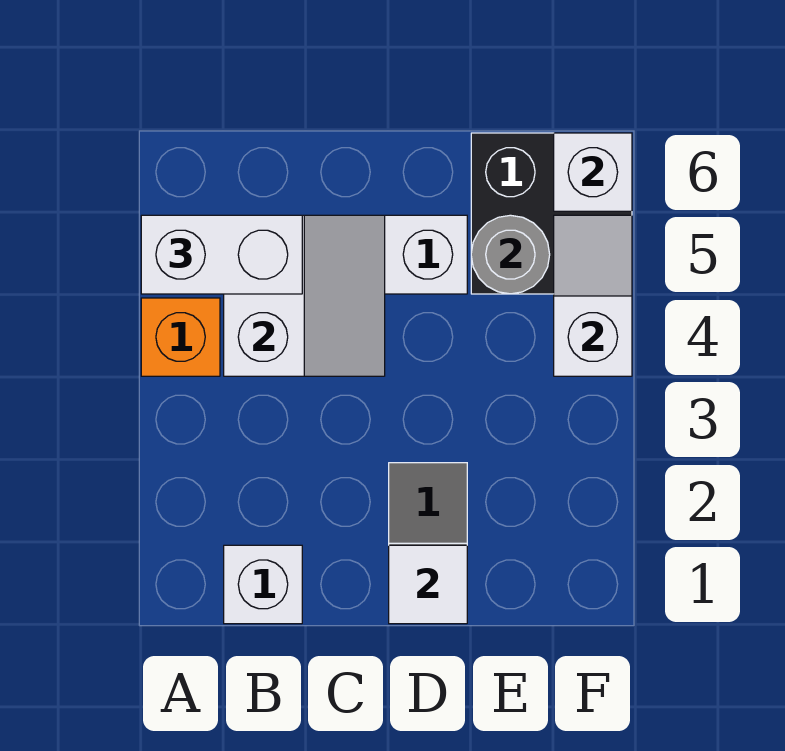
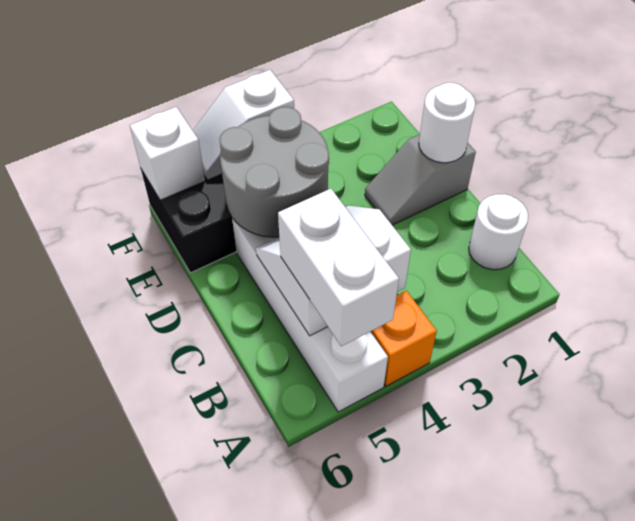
white 1x1 brick [224,545,302,624] -> white 1x1 round brick [469,194,528,270]
white 1x1 tile [389,545,467,624] -> white 1x1 round brick [419,83,475,163]
grey 1x1 round brick [471,215,550,294] -> grey 2x2 round brick [219,107,329,237]

